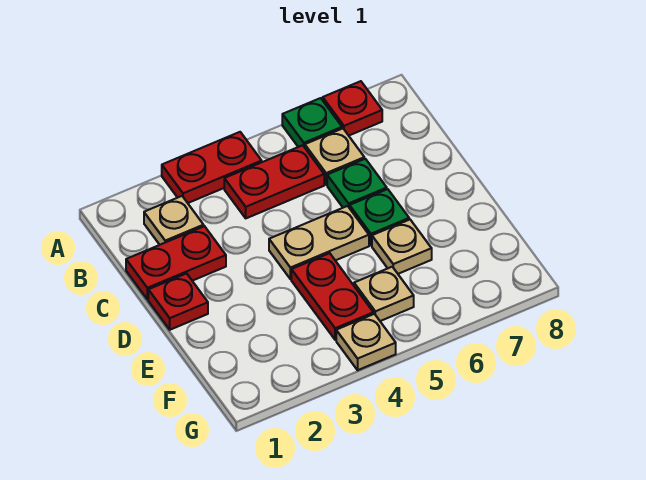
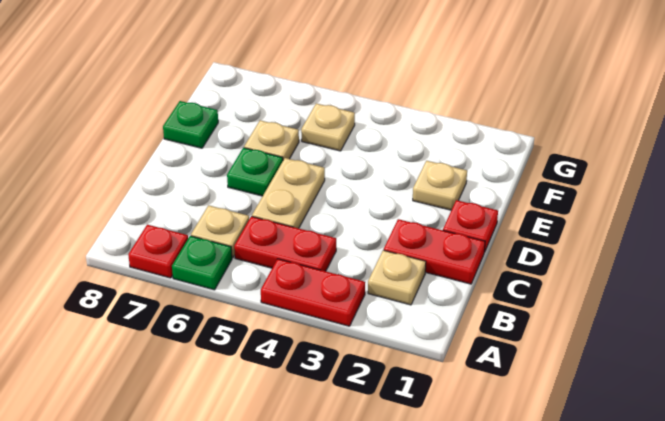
green 1x1 plate [327,159,387,208] -> green 1x1 plate moved to [163,101,218,148]
tan 1x2 plate [269,206,369,279] -> tan 1x2 plate turned to [252,158,325,228]
red 1x2 plate [291,253,373,340] -> none
tan 1x1 plate [336,314,396,370] -> tan 1x1 plate moved to [413,161,467,210]

